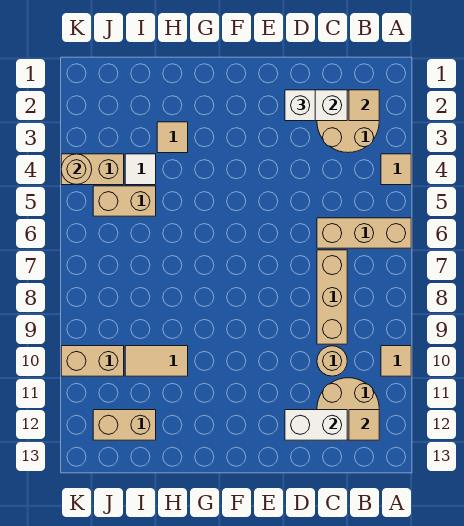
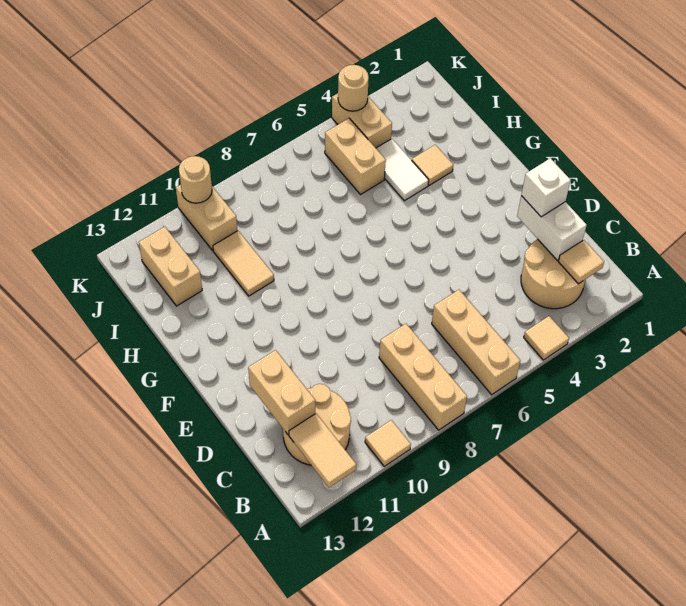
tan 1x1 tile [349,410,379,440] -> tan 1x2 tile [289,414,356,487]
tan 1x3 brick [317,250,347,344] -> tan 1x3 brick turned to [379,324,467,430]
tan 1x1 round brick [317,346,347,376] -> tan 1x1 round brick moved to [179,156,212,203]
white 1x2 brick [285,410,347,440] -> tan 1x2 brick [248,350,315,435]
white 1x1 tile [125,154,156,185] -> white 1x2 tile [376,139,429,201]

